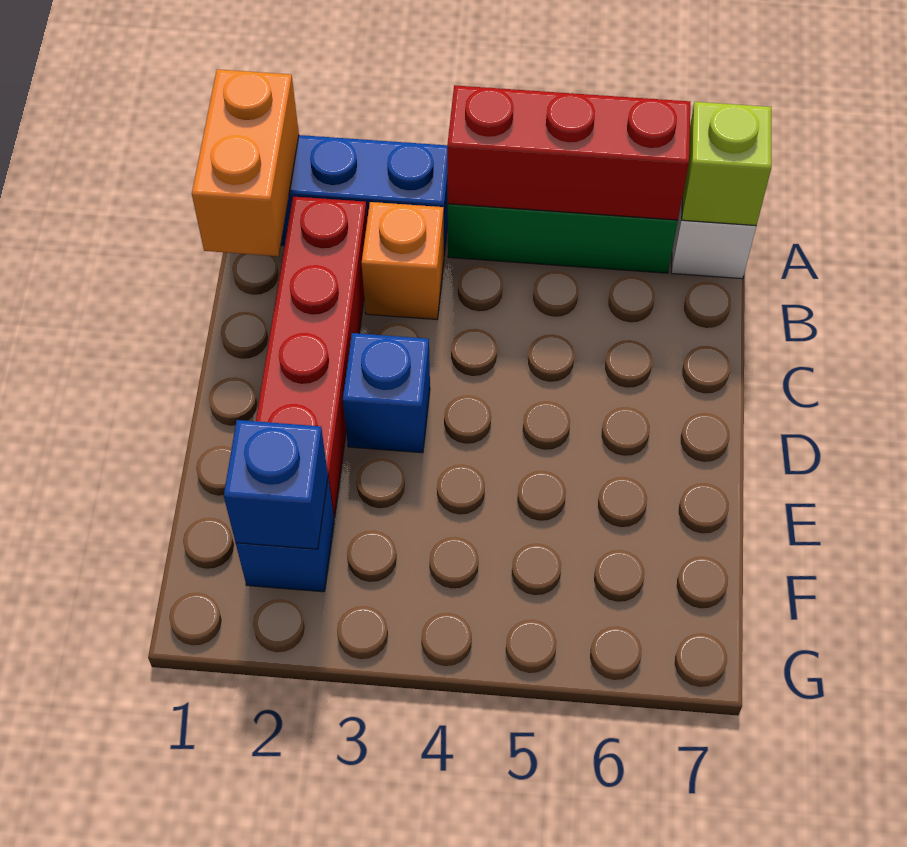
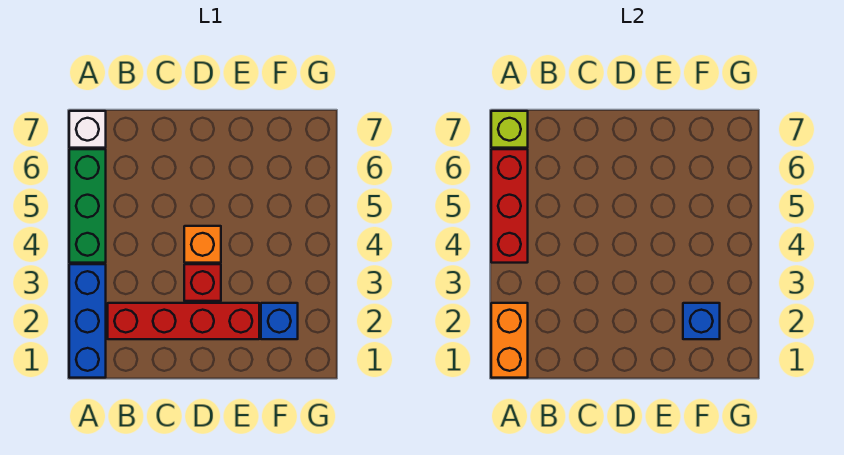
orange 1x2 brick [192,69,299,256] -> orange 1x2 brick turned to [491,303,528,378]
orange 1x1 brick [362,202,444,320] -> orange 1x1 brick moved to [184,226,221,263]
blue 1x1 brick [343,333,430,453] -> red 1x1 brick [184,264,221,301]

